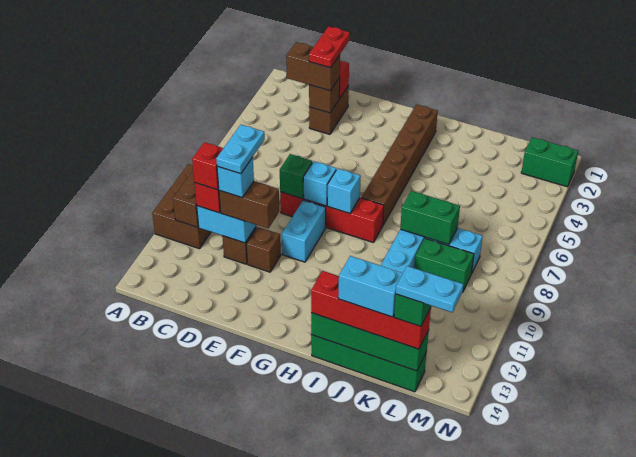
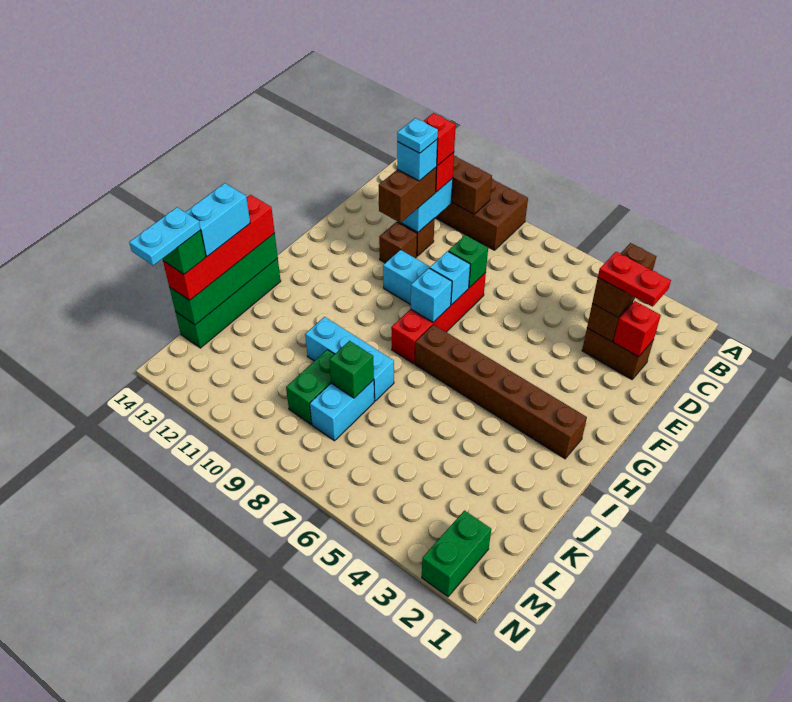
cyan 1x2 plate [216,125,265,174] -> cyan 1x1 plate [397,118,438,153]
green 1x2 brick [400,191,460,245] -> green 1x1 brick [329,341,374,398]

